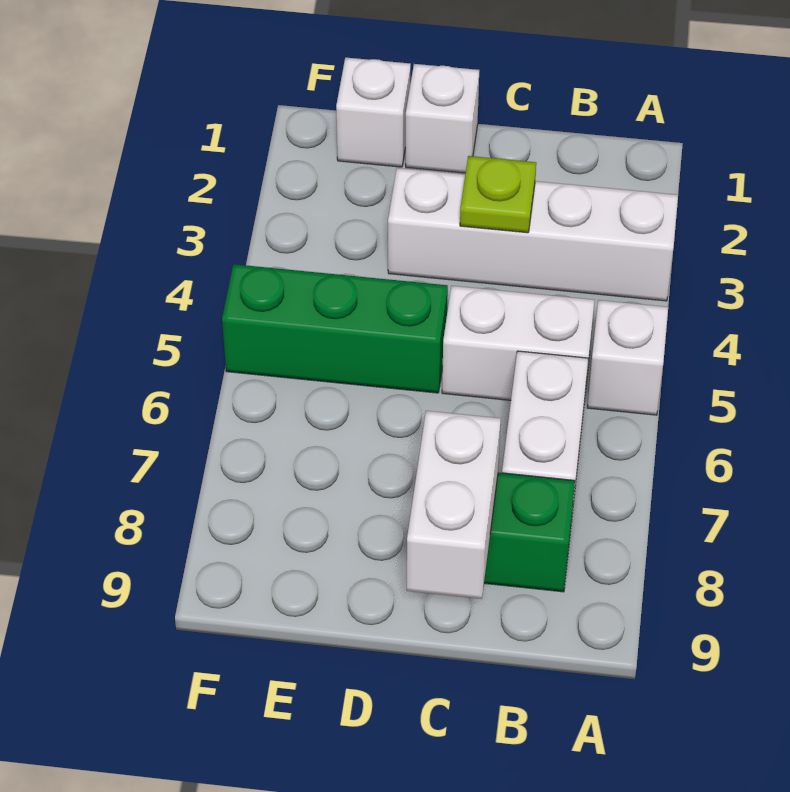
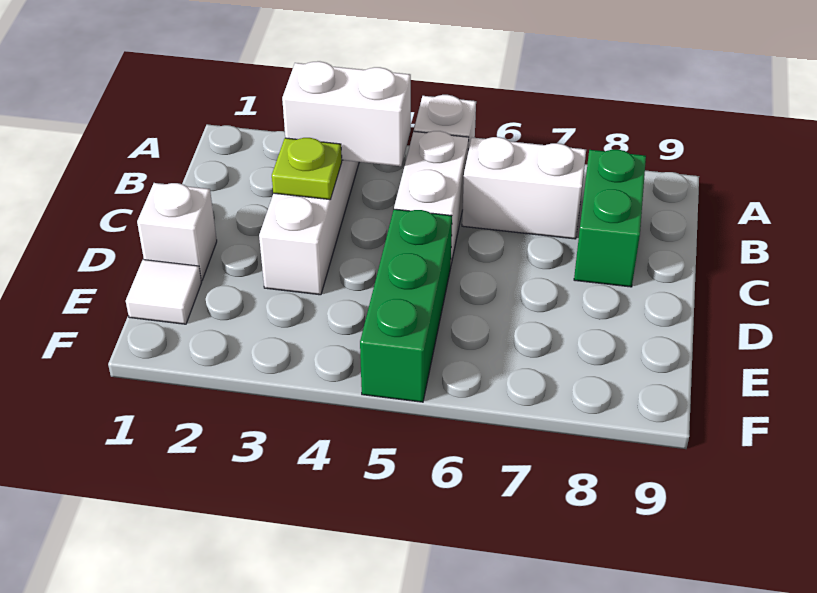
white 1x2 brick [407,411,501,599] -> white 1x2 brick moved to [282,61,411,166]
white 1x1 brick [336,57,411,167] -> white 1x1 tile [126,260,201,324]

